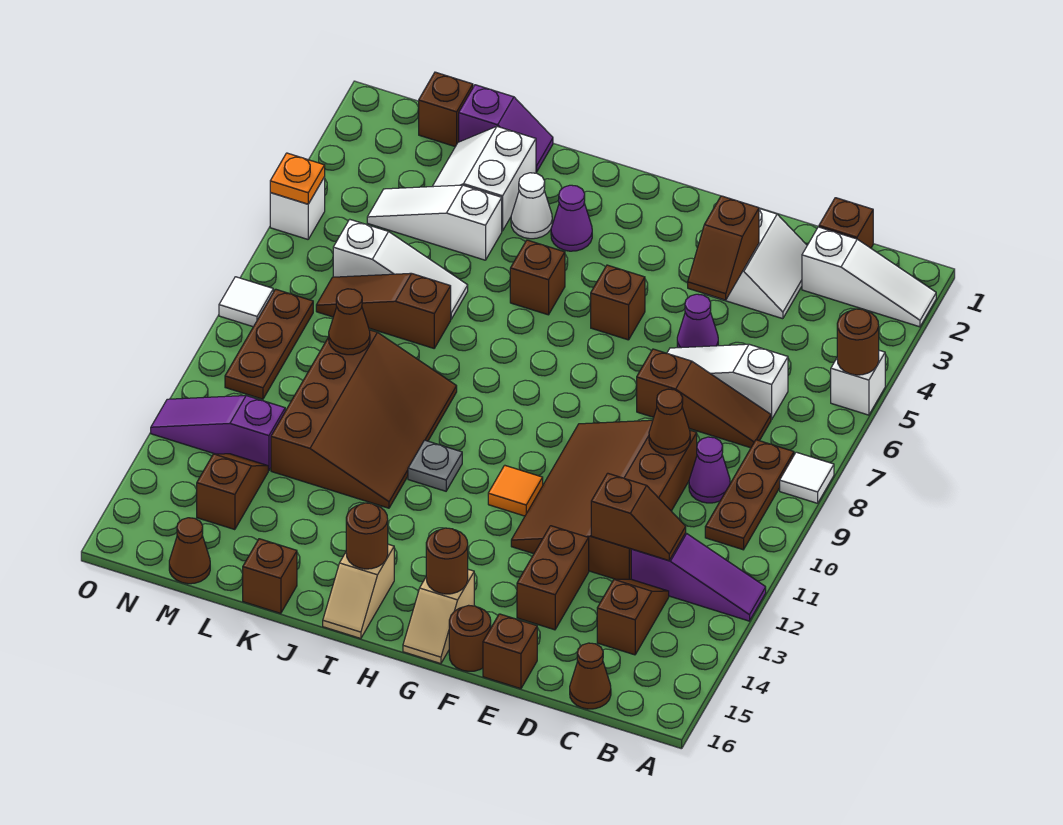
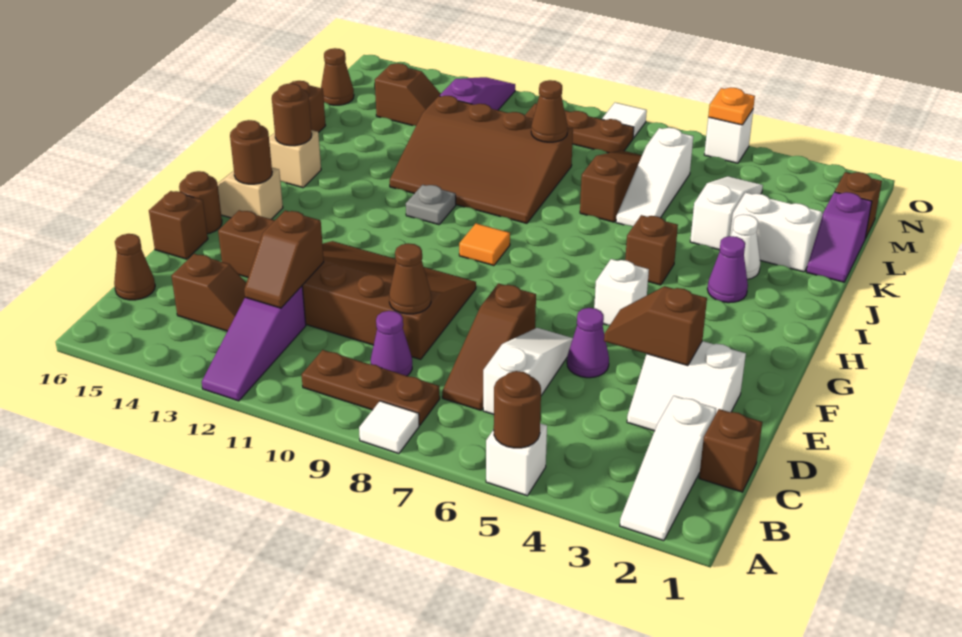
brown 1x1 brick [591,265,645,340] -> white 1x1 brick [594,259,649,325]
orange 1x1 tile [488,465,543,516] -> orange 1x1 tile moved to [459,224,510,266]

